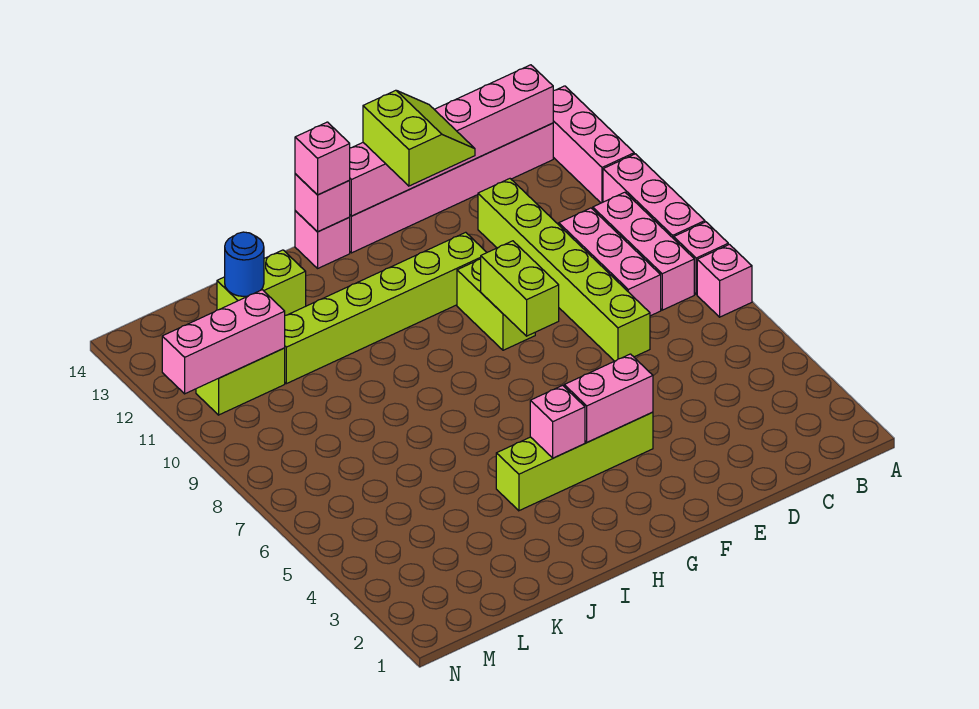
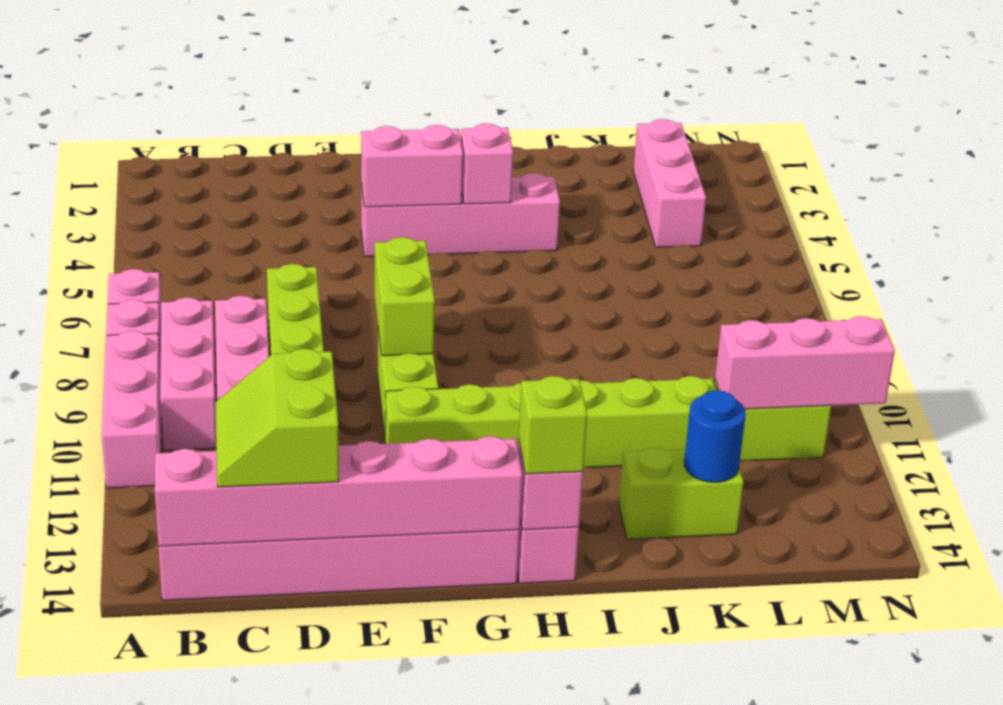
pink 1x3 brick [553,86,634,203] -> pink 1x3 brick moved to [633,119,706,247]
lime 2x2 slope [363,90,475,186] -> lime 2x2 slope moved to [215,349,339,487]
lime 1x4 brick [496,412,653,511] -> pink 1x4 brick [361,173,560,257]
pink 1x1 brick [295,122,350,195] -> lime 1x1 brick [519,376,587,474]

